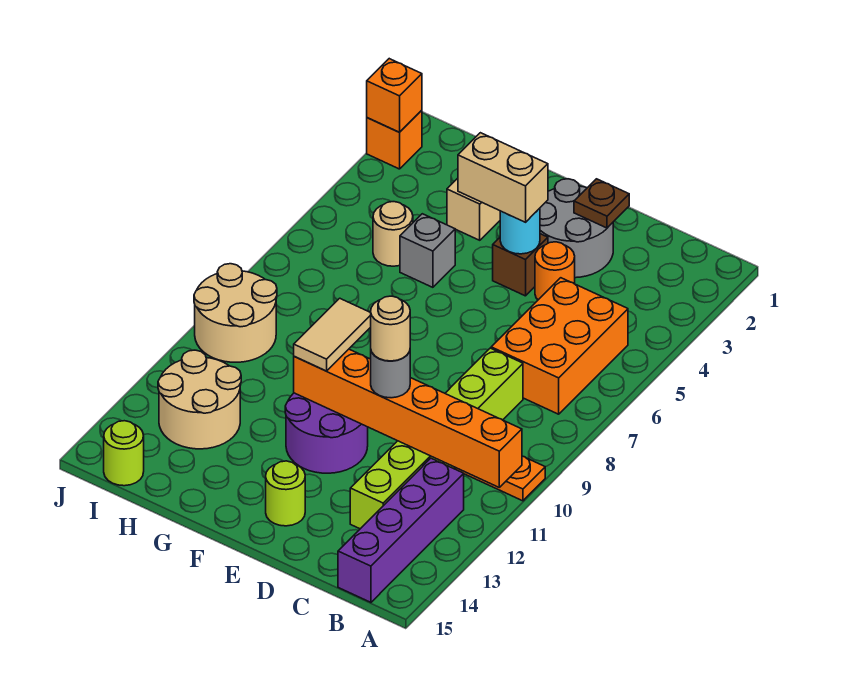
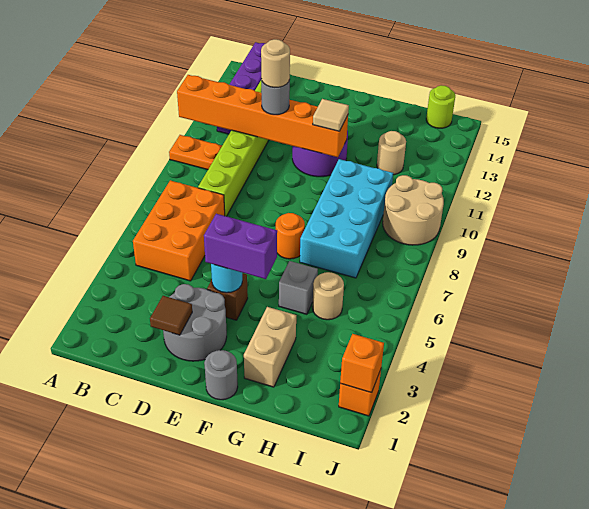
brown 1x1 plate [574,179,629,228] -> brown 1x1 tile [150,296,192,335]
orange 1x1 round brick [535,242,575,300] -> orange 1x1 round brick moved to [276,213,305,259]
tan 1x2 brick [458,133,548,222] -> purple 1x2 brick [204,214,277,279]
lime 1x1 round brick [266,461,305,526] -> none
none -> grey 1x1 round brick [204,350,238,400]
tan 1x2 tile [294,298,371,371] -> tan 1x1 tile [313,99,349,131]
none -> cyan 2x4 brick [300,159,393,278]
tan 2x2 round brick [158,350,241,449] -> tan 1x1 round brick [377,131,406,175]

